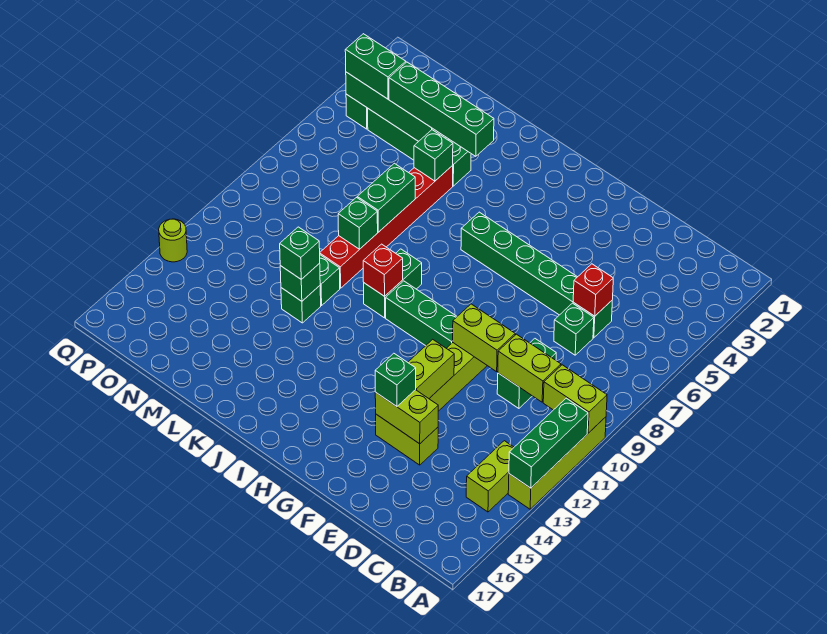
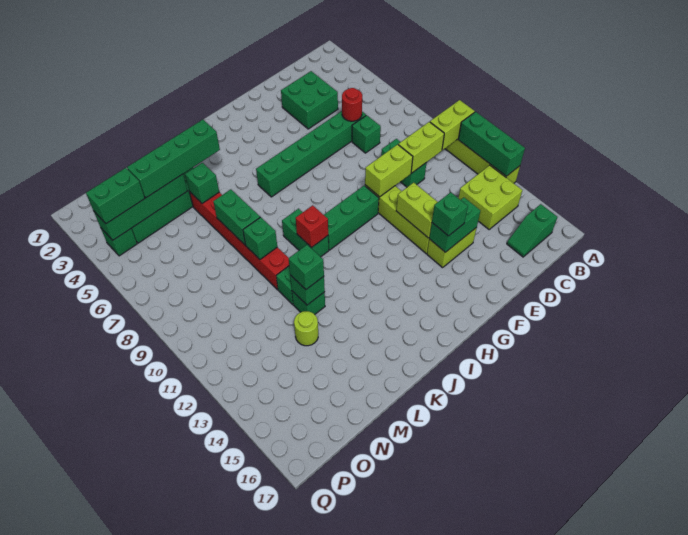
lime 1x2 brick [466,441,514,512] -> lime 2x2 brick [458,165,522,229]
none -> green 1x2 slope [507,204,557,257]
none -> green 2x2 brick [281,71,338,129]
red 1x1 brick [573,264,613,316] -> red 1x1 round brick [342,88,362,121]
lime 1x2 brick [375,390,438,444] -> green 1x2 brick [429,197,480,252]
lime 1x1 round brick [159,219,187,262] -> lime 1x1 round brick moved to [294,311,318,346]

